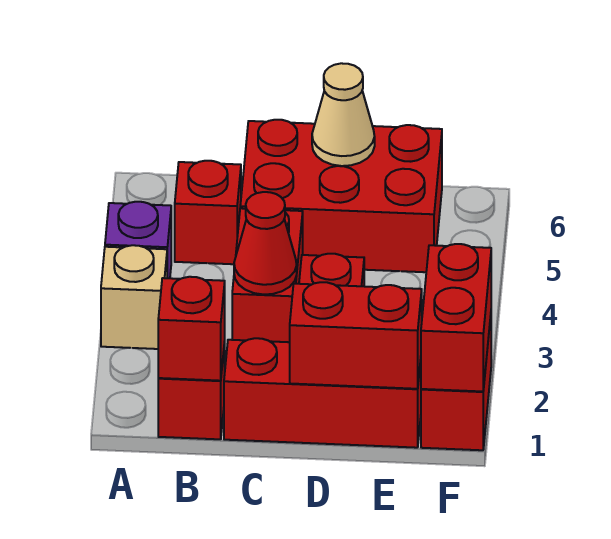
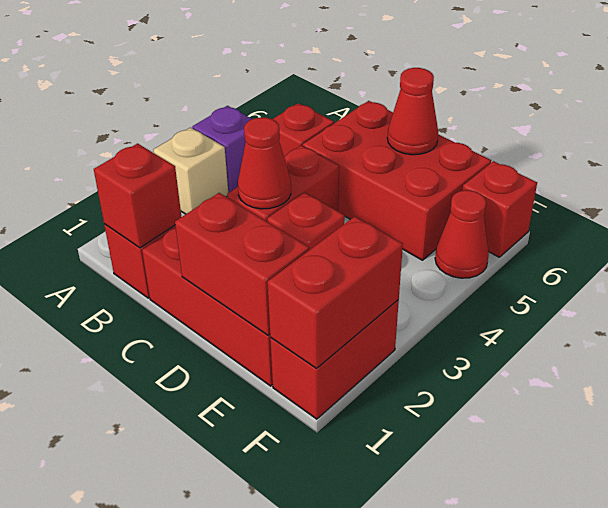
tan 1x1 cone [312,63,375,166] -> red 1x1 cone [387,68,438,155]
none -> red 1x1 cone [435,190,489,278]
none -> red 1x1 brick [462,161,537,257]

